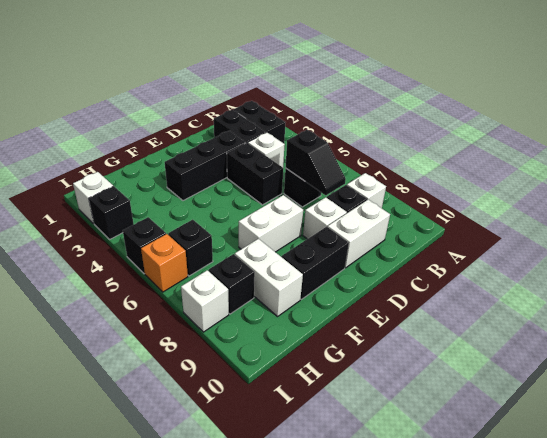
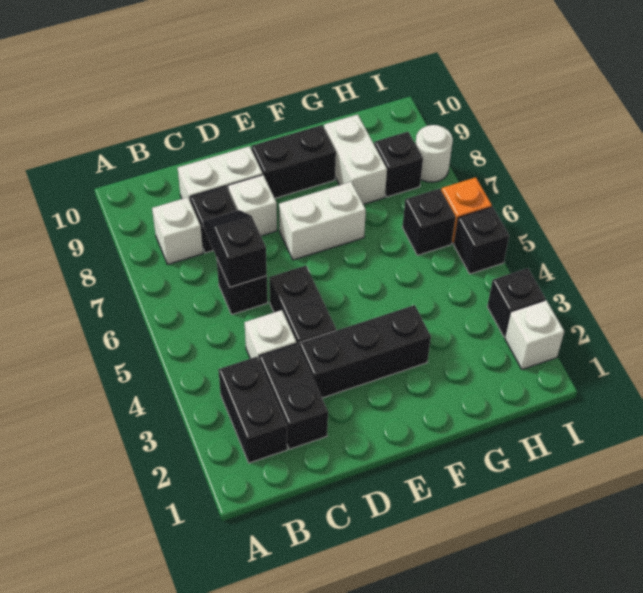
white 1x1 brick [181,270,229,332] -> white 1x1 round brick [415,125,453,182]

